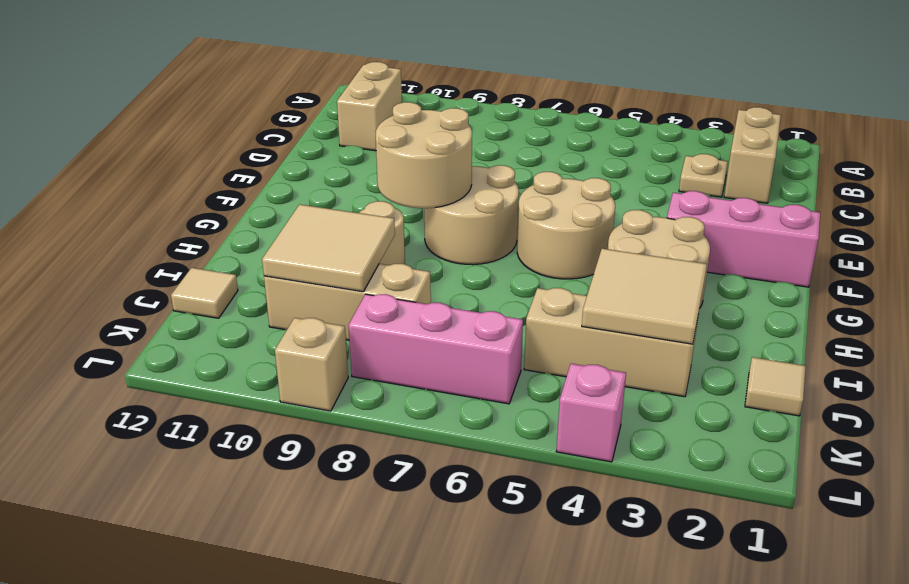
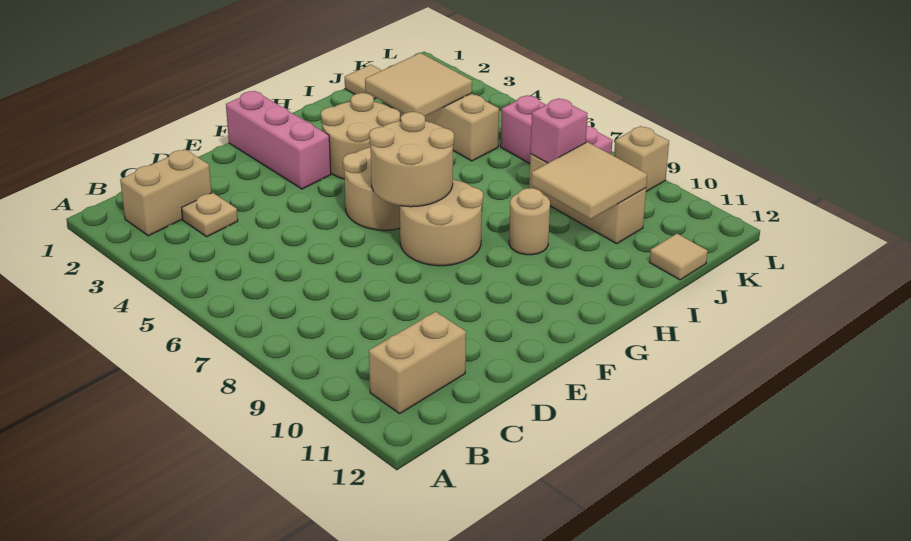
tan 2x2 round brick [376,102,472,208] -> tan 2x2 round brick moved to [369,112,454,207]
pink 1x1 brick [556,364,626,462] -> pink 1x1 brick moved to [530,99,587,163]

